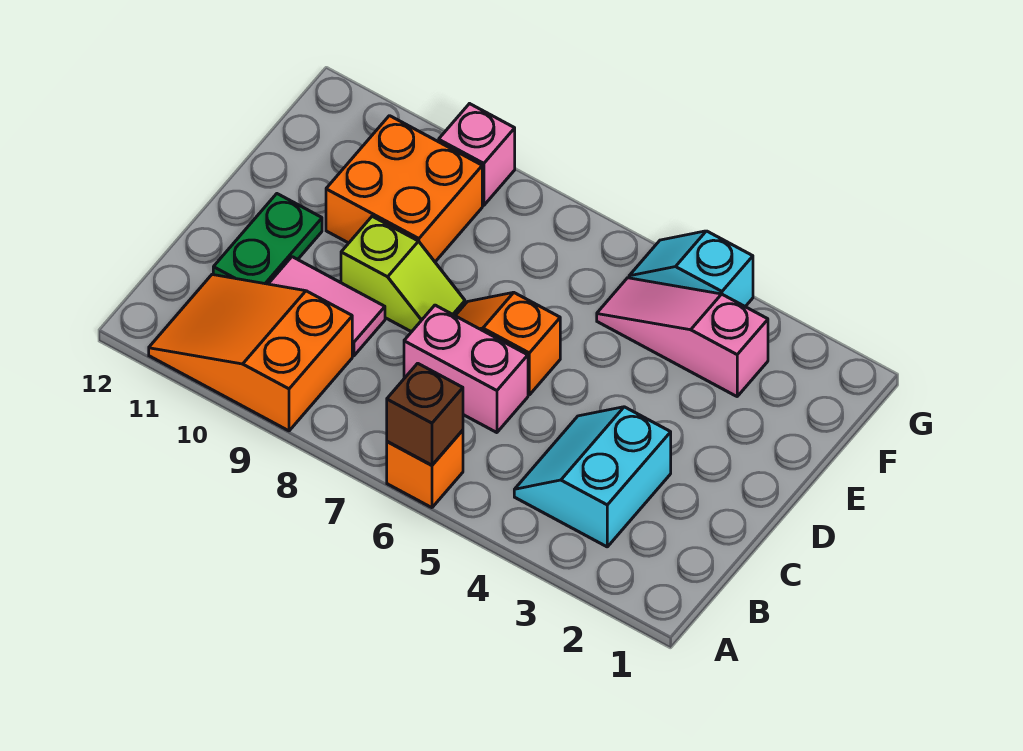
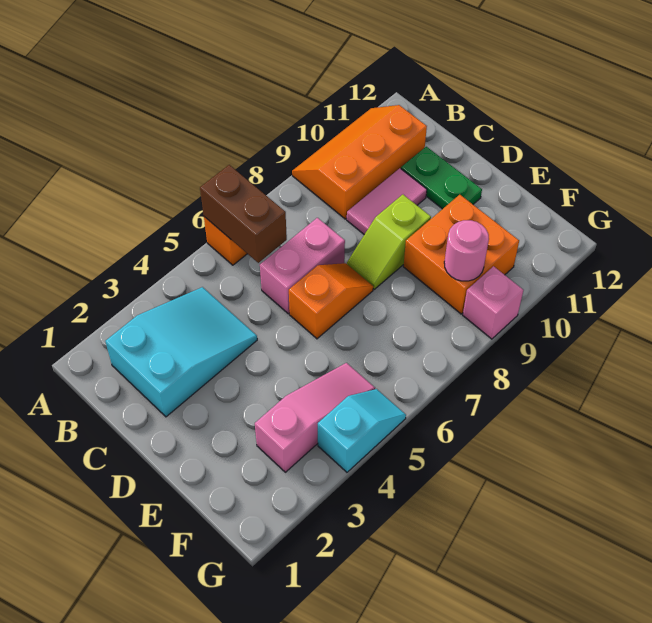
brown 1x1 brick [387,363,463,465] -> brown 1x2 brick [200,165,287,263]
orange 2x3 slope [149,275,352,431] -> orange 2x3 slope turned to [292,105,427,219]
cyan 2x2 slope [514,407,671,547] -> cyan 2x3 slope [105,287,257,417]
none -> pink 1x1 round brick [444,220,489,281]

